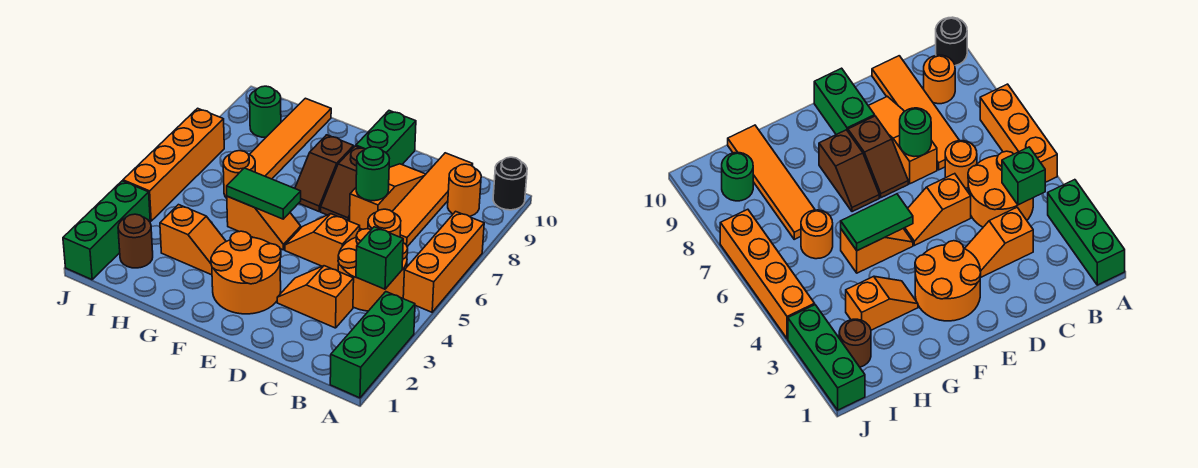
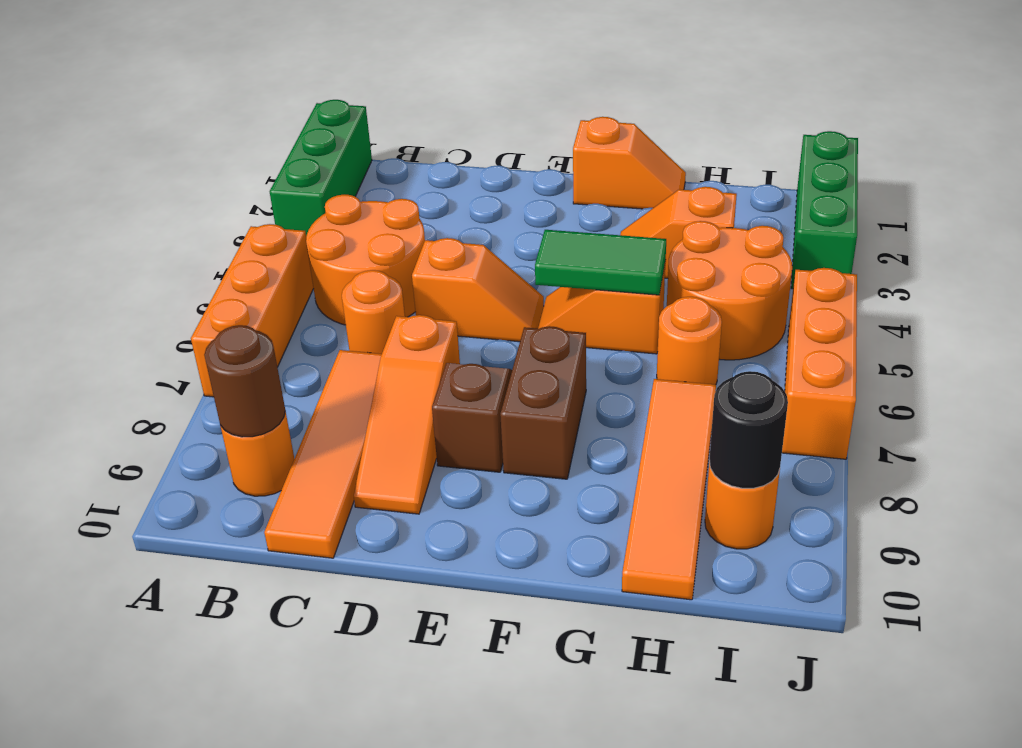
black 1x1 round brick [493,157,527,210] -> black 1x1 round brick moved to [709,371,788,488]
green 1x1 brick [356,227,403,289] -> none
orange 1x2 slope [277,266,354,328] -> orange 1x2 slope moved to [573,117,686,209]
green 1x1 round brick [356,147,389,201] -> none
orange 2x2 round brick [211,231,281,314] -> orange 2x2 round brick moved to [667,221,792,360]
green 1x2 brick [356,111,416,167] -> none
brown 1x2 slope [295,135,354,211] -> brown 1x2 brick [500,326,586,479]
brown 1x1 round brick [118,214,153,268] -> brown 1x1 round brick moved to [204,325,285,437]
green 1x1 round brick [250,86,281,137] -> orange 1x1 round brick [705,462,780,549]
orange 1x4 brick [123,108,224,221] -> orange 1x3 brick [782,268,857,459]

